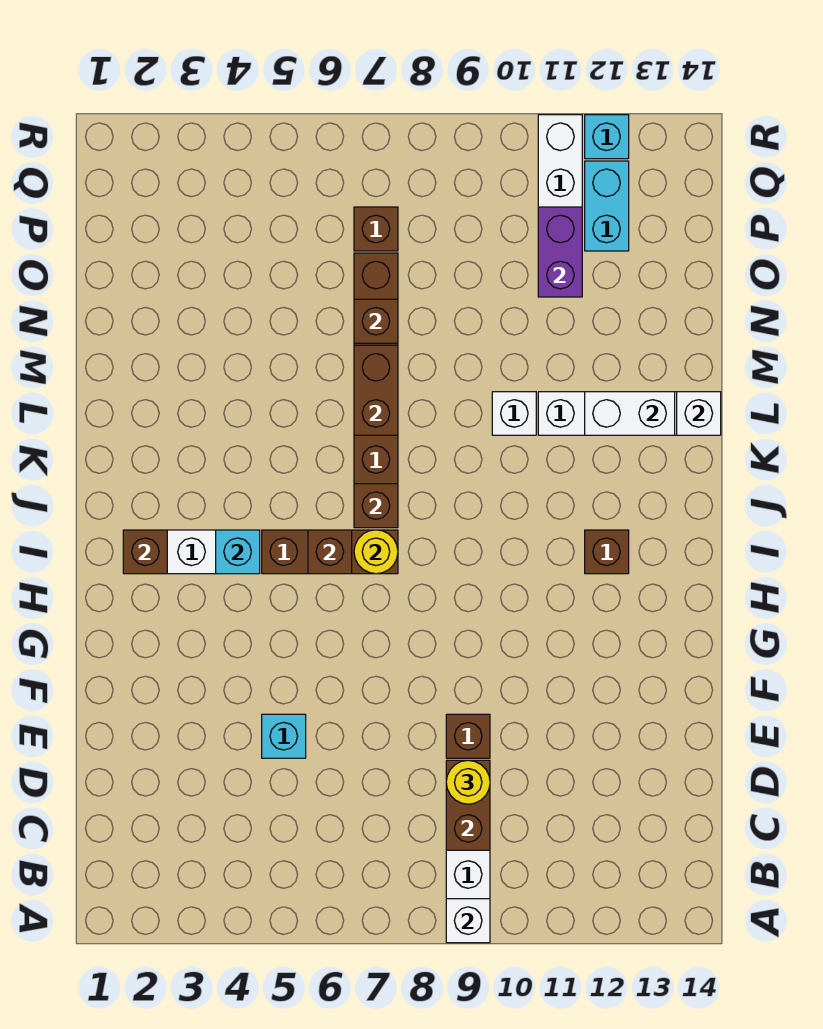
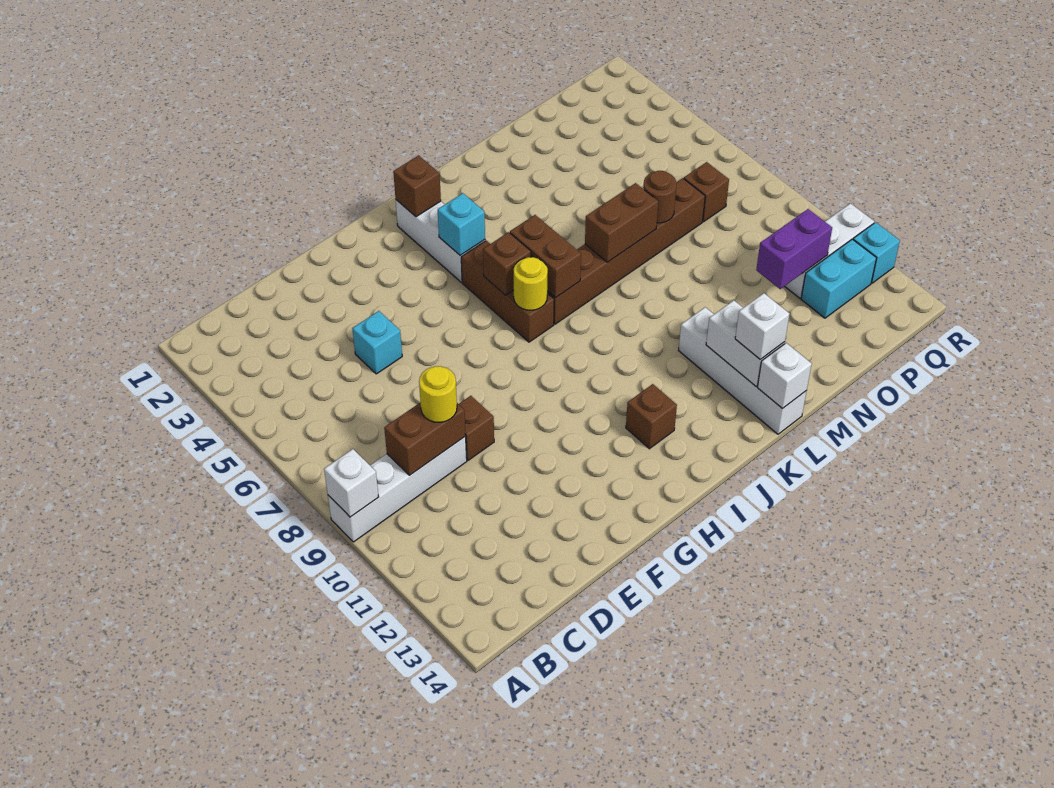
brown 1x1 brick [354,484,398,528] -> brown 1x2 brick [510,215,581,298]
white 1x1 brick [492,392,536,435] -> white 1x1 brick moved to [735,293,789,359]
brown 1x1 brick [354,299,398,343] -> brown 1x1 round brick [643,171,676,223]

